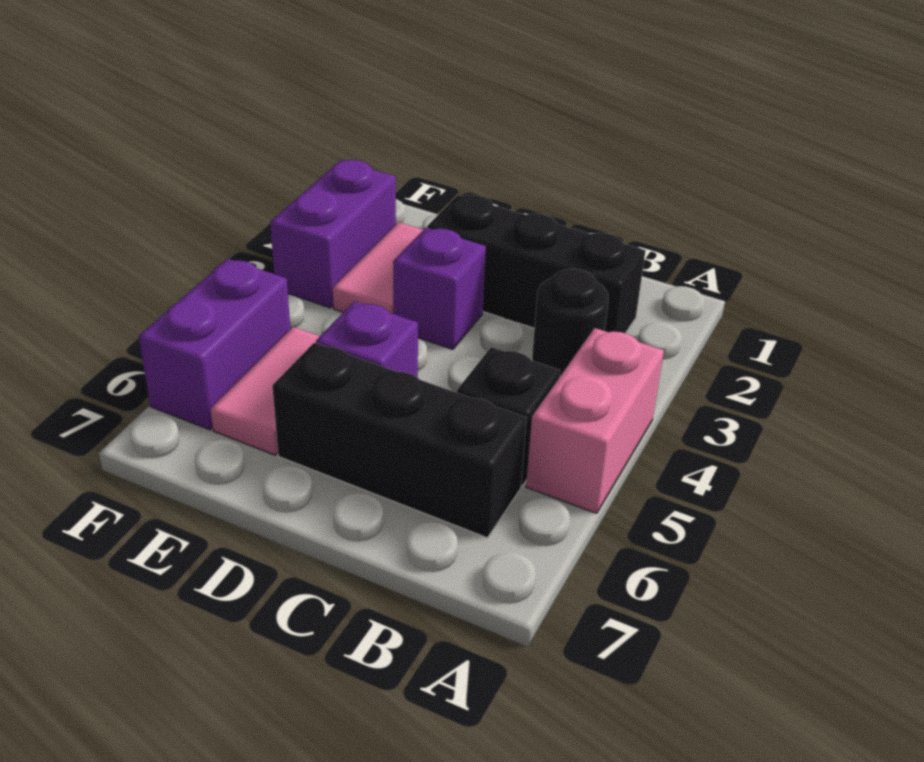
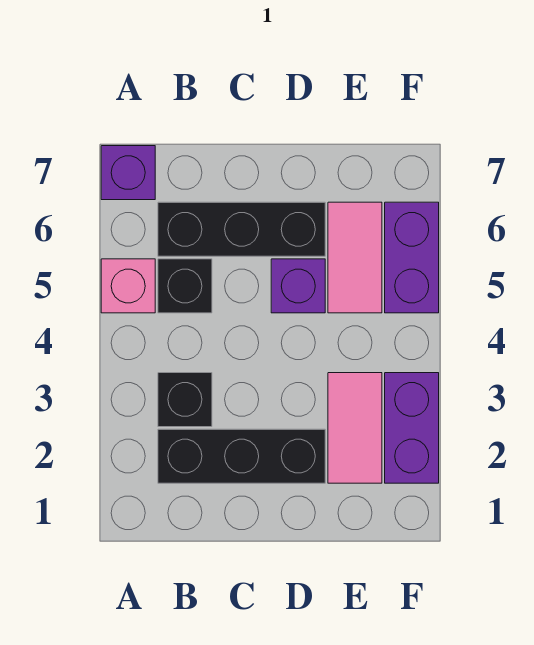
pink 1x2 brick [526,328,664,513] -> pink 1x1 brick [101,259,155,313]
black 1x1 round brick [532,269,609,376] -> black 1x1 brick [158,373,212,427]
purple 1x1 brick [393,228,486,349] -> purple 1x1 brick moved to [101,146,155,200]

